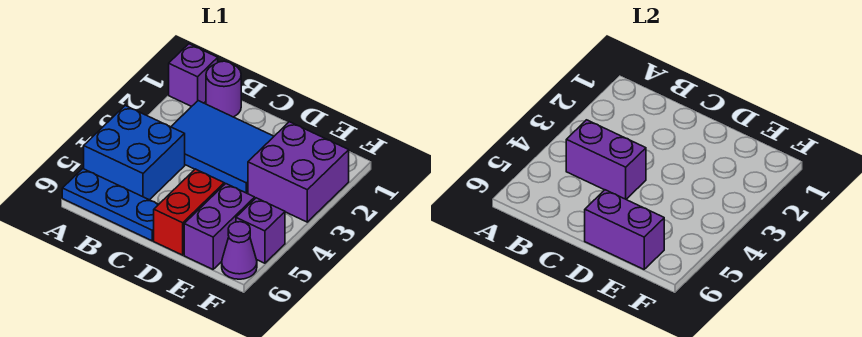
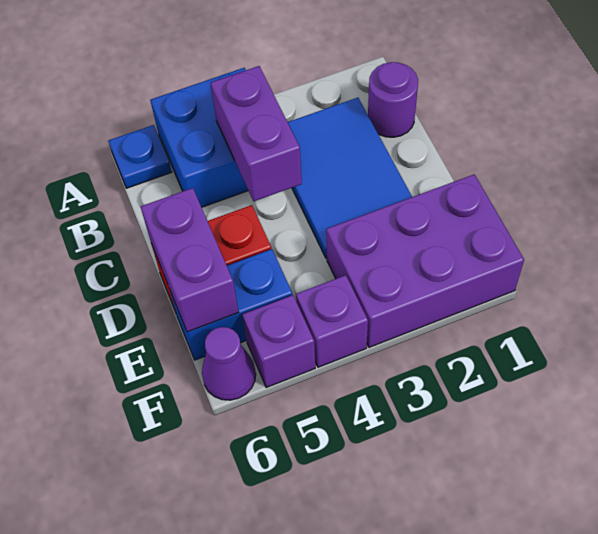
purple 1x1 brick [169,44,218,107] -> purple 1x1 brick moved to [296,275,368,367]
blue 1x3 plate [62,169,159,241] -> blue 1x1 plate [109,125,172,188]
purple 2x2 brick [248,122,349,222] -> purple 2x3 brick [326,174,524,347]
purple 1x2 brick [184,184,255,269] -> blue 1x2 brick [170,249,292,360]

